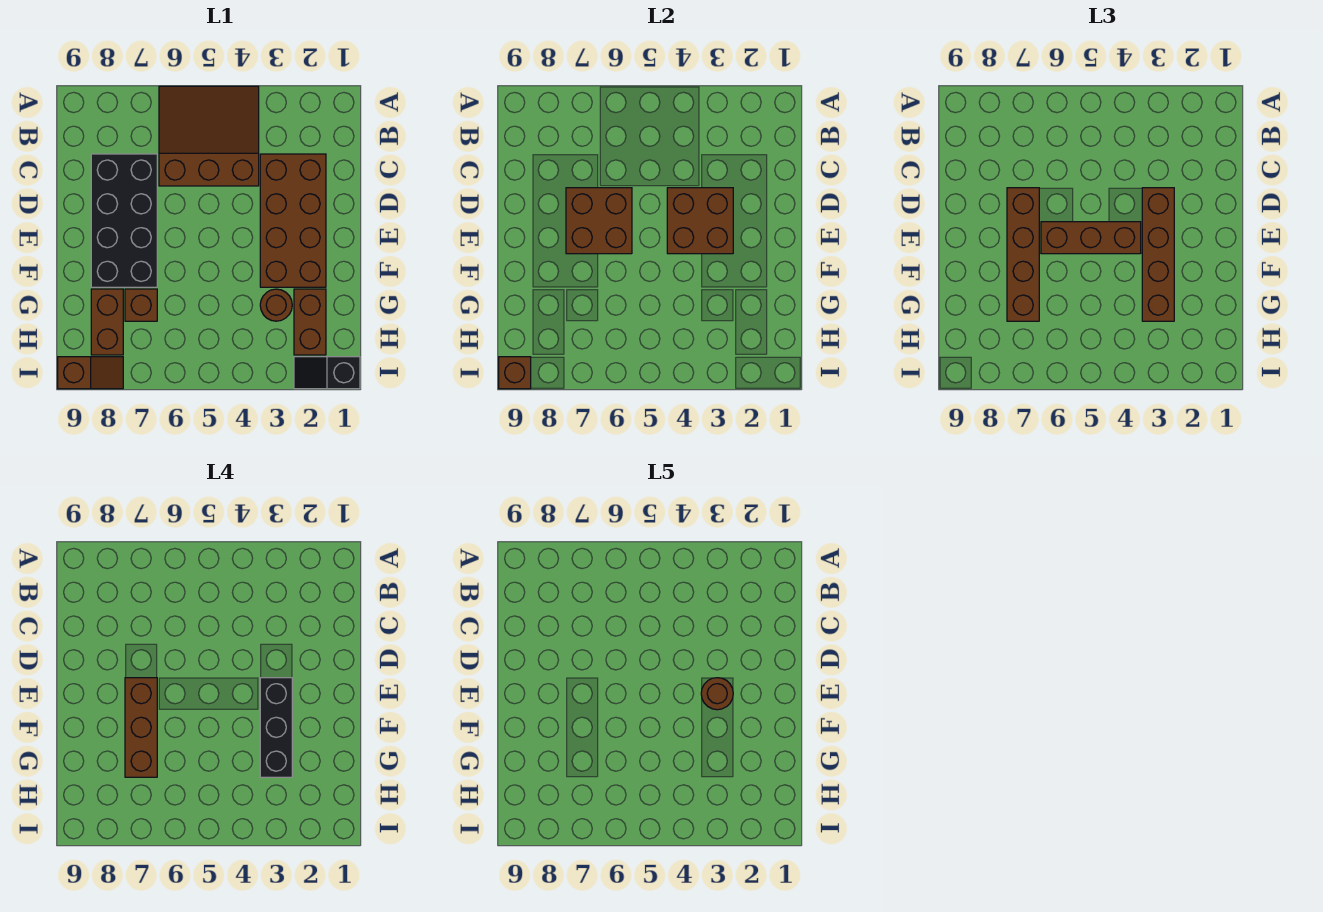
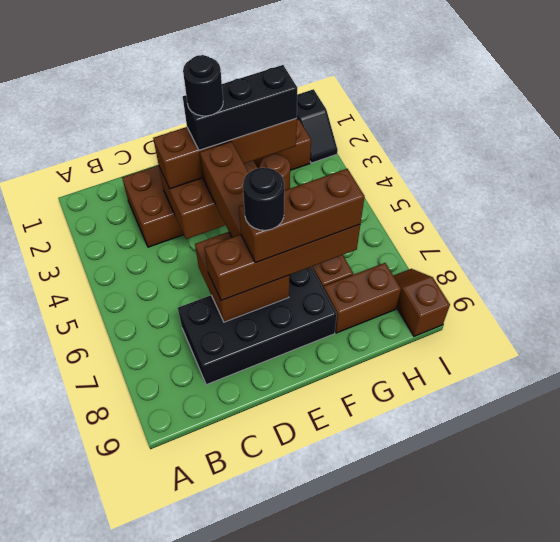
brown 3x3 slope [159,86,259,186] -> none
brown 1x1 round brick [701,678,733,710] -> black 1x1 round brick [183,55,223,116]
none -> black 1x1 round brick [243,168,284,230]
brown 1x1 brick [499,357,531,389] -> none

